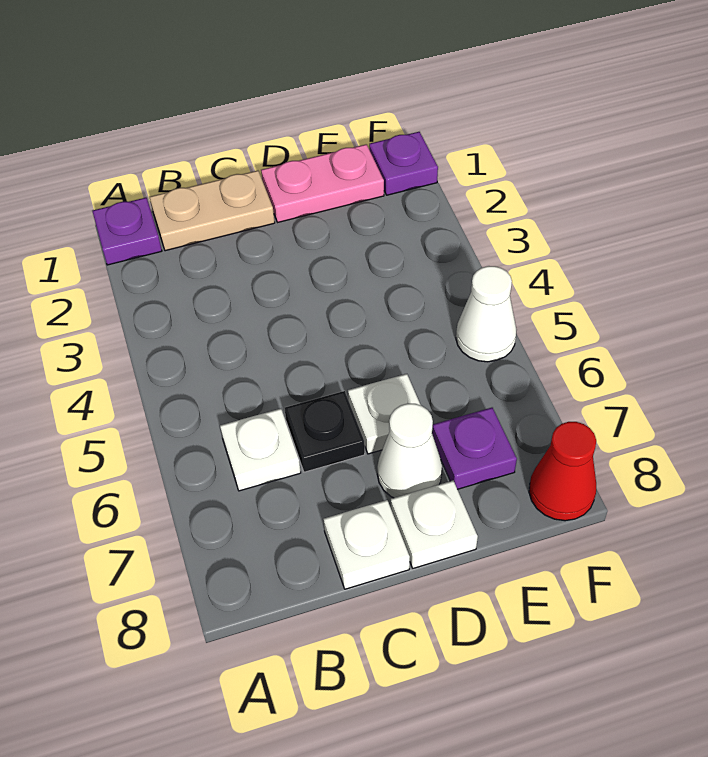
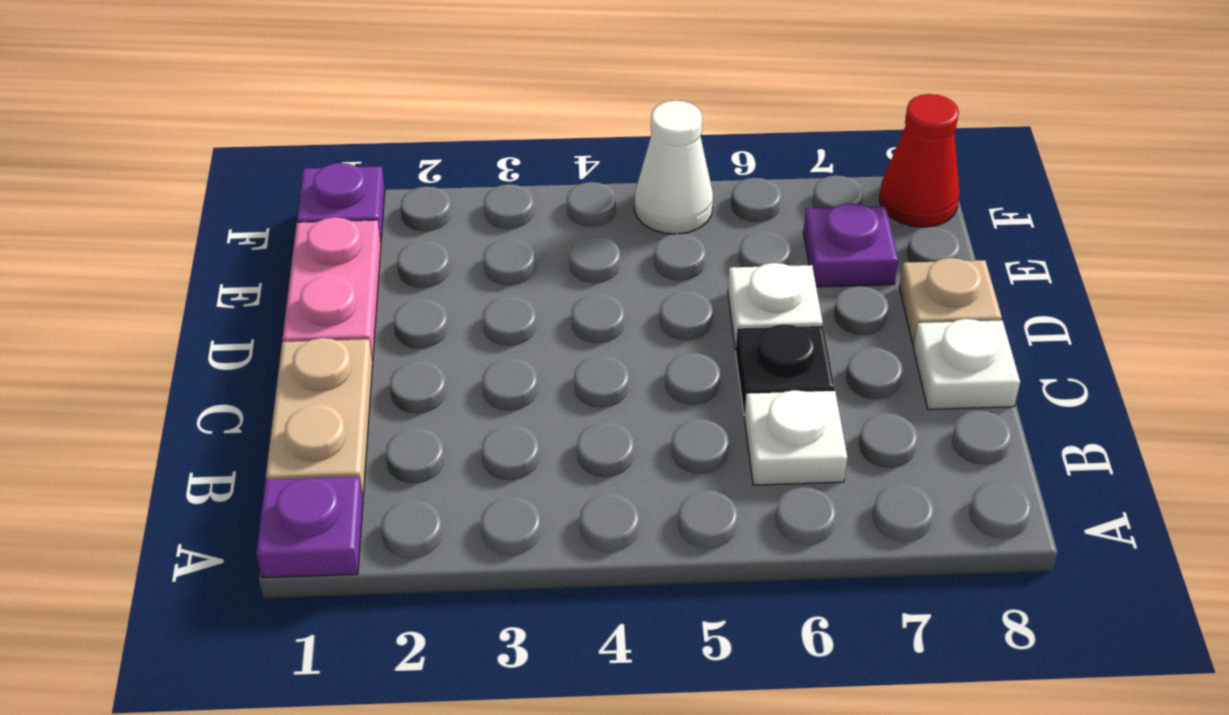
white 1x1 cone [377,404,442,498] -> none
white 1x1 plate [391,481,478,568] -> tan 1x1 plate [899,258,1002,345]

